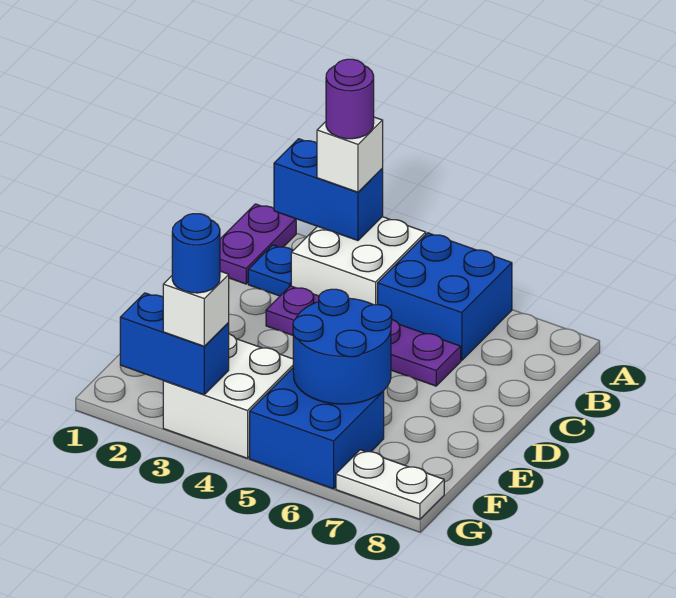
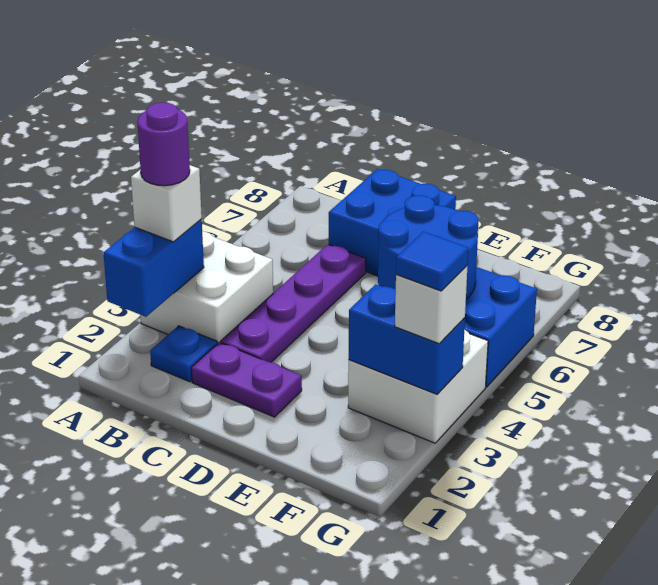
purple 1x2 plate [220,204,296,284] -> purple 1x2 plate moved to [191,342,302,417]
blue 2x2 brick [378,233,512,360] -> blue 2x2 brick moved to [329,169,456,276]
blue 1x2 brick [120,293,229,395] -> blue 1x2 brick turned to [349,284,465,394]
blue 1x1 round brick [172,214,220,293] -> blue 1x1 tile [396,232,468,291]
white 1x2 plate [336,450,444,519] -> none

